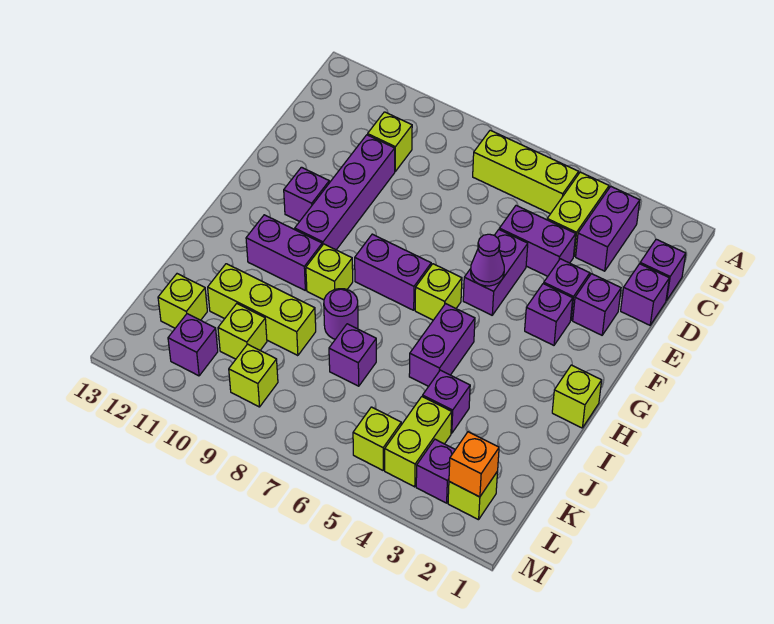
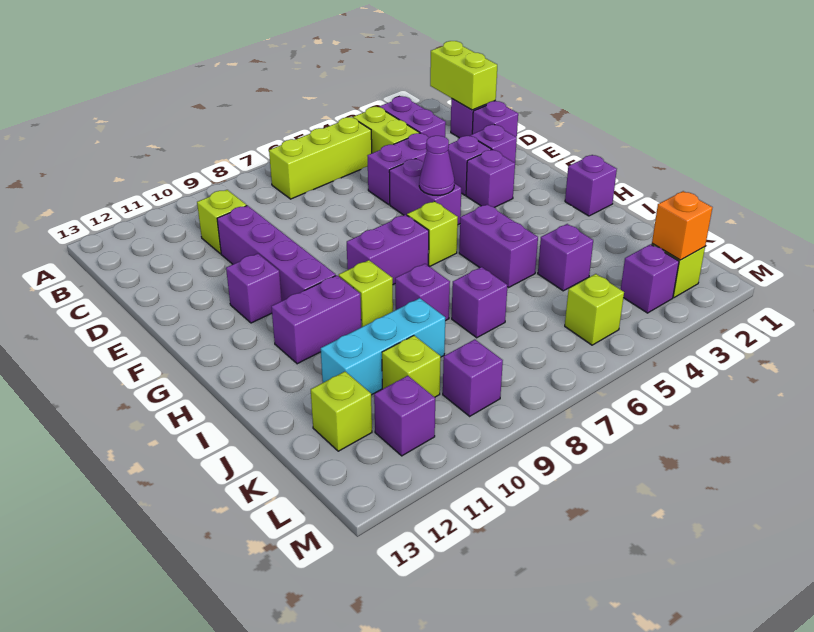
lime 1x1 brick [552,365,602,428] -> purple 1x1 brick [565,155,617,216]
purple 1x1 round brick [324,289,358,339] -> purple 1x1 brick [395,264,450,321]
lime 1x3 brick [208,264,316,356] -> cyan 1x3 brick [321,298,445,395]
lime 1x2 brick [385,397,452,487] -> lime 1x2 brick moved to [430,41,497,110]
lime 1x1 brick [229,344,278,407] -> purple 1x1 brick [443,339,503,416]

